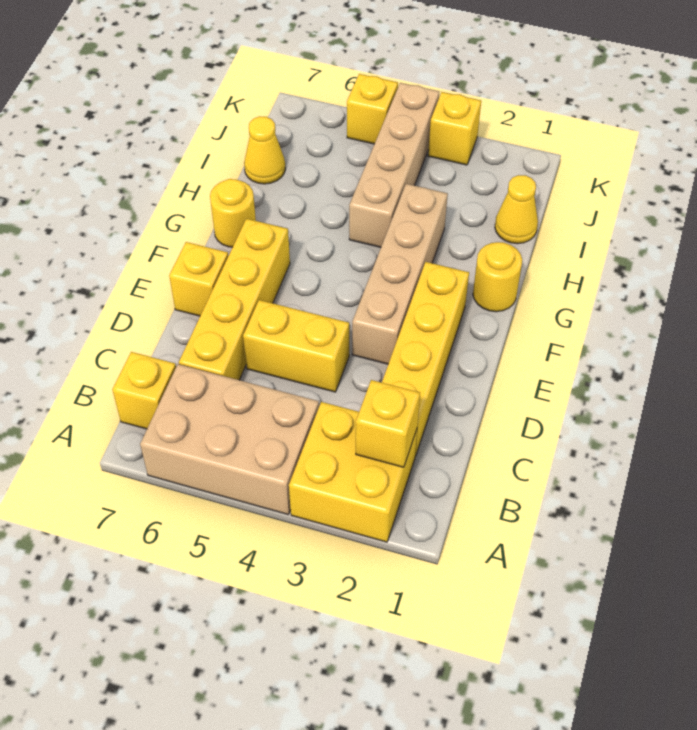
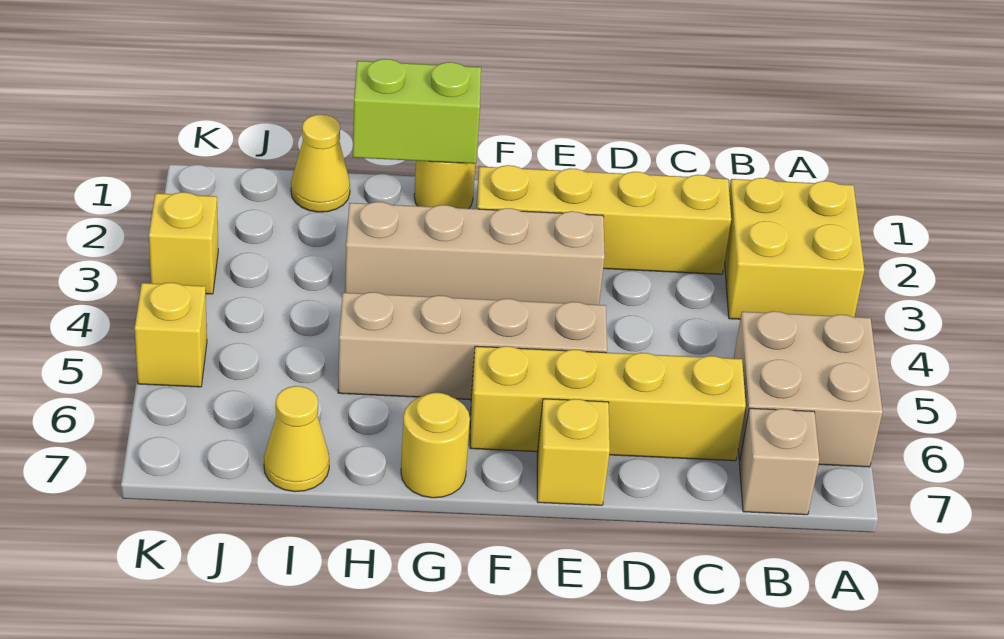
tan 2x3 brick [140,364,319,515] -> tan 2x2 brick [734,311,883,467]
yellow 1x1 brick [356,380,420,467] -> none
yellow 1x1 brick [113,352,176,429] -> tan 1x1 brick [739,408,819,515]
yellow 1x2 brick [243,300,349,392] -> none
none -> lime 1x2 brick [353,59,481,164]
tan 1x4 brick [349,83,439,247] -> tan 1x4 brick moved to [338,292,607,400]

